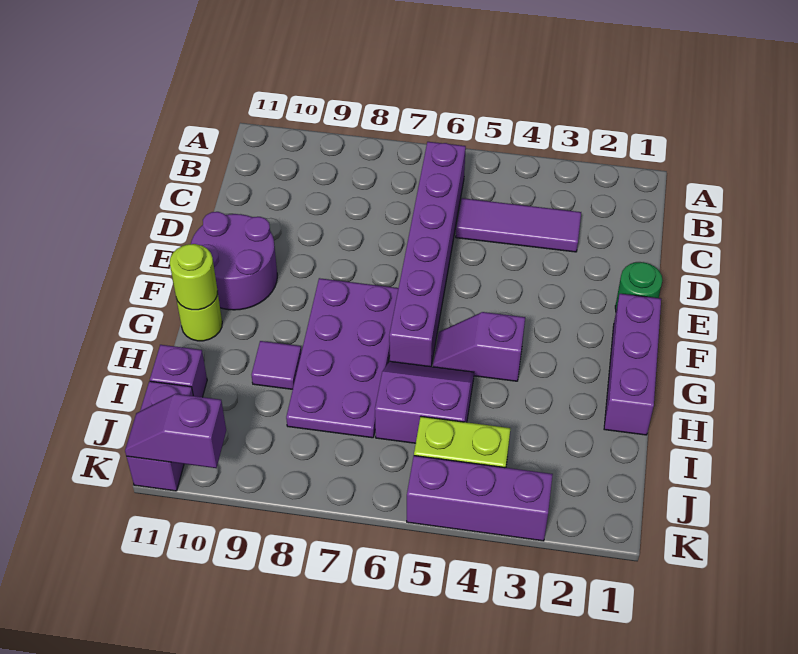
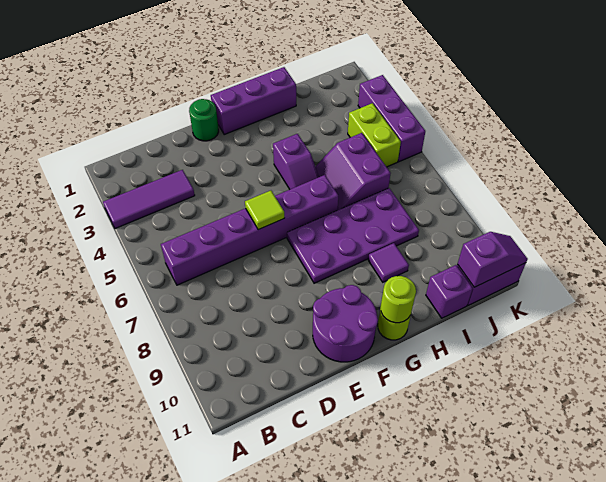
purple 1x3 tile [456,198,581,252] -> purple 1x3 tile turned to [103,170,195,229]
none -> lime 1x1 tile [245,191,284,230]
purple 1x2 slope [125,394,226,468] -> purple 1x2 slope turned to [458,232,528,287]

